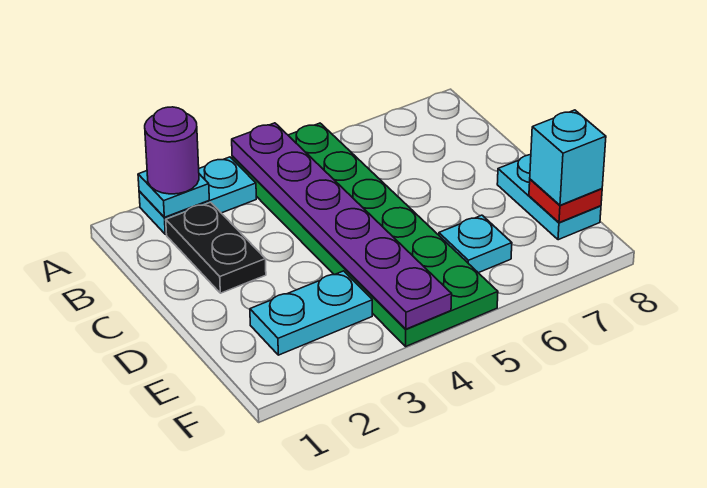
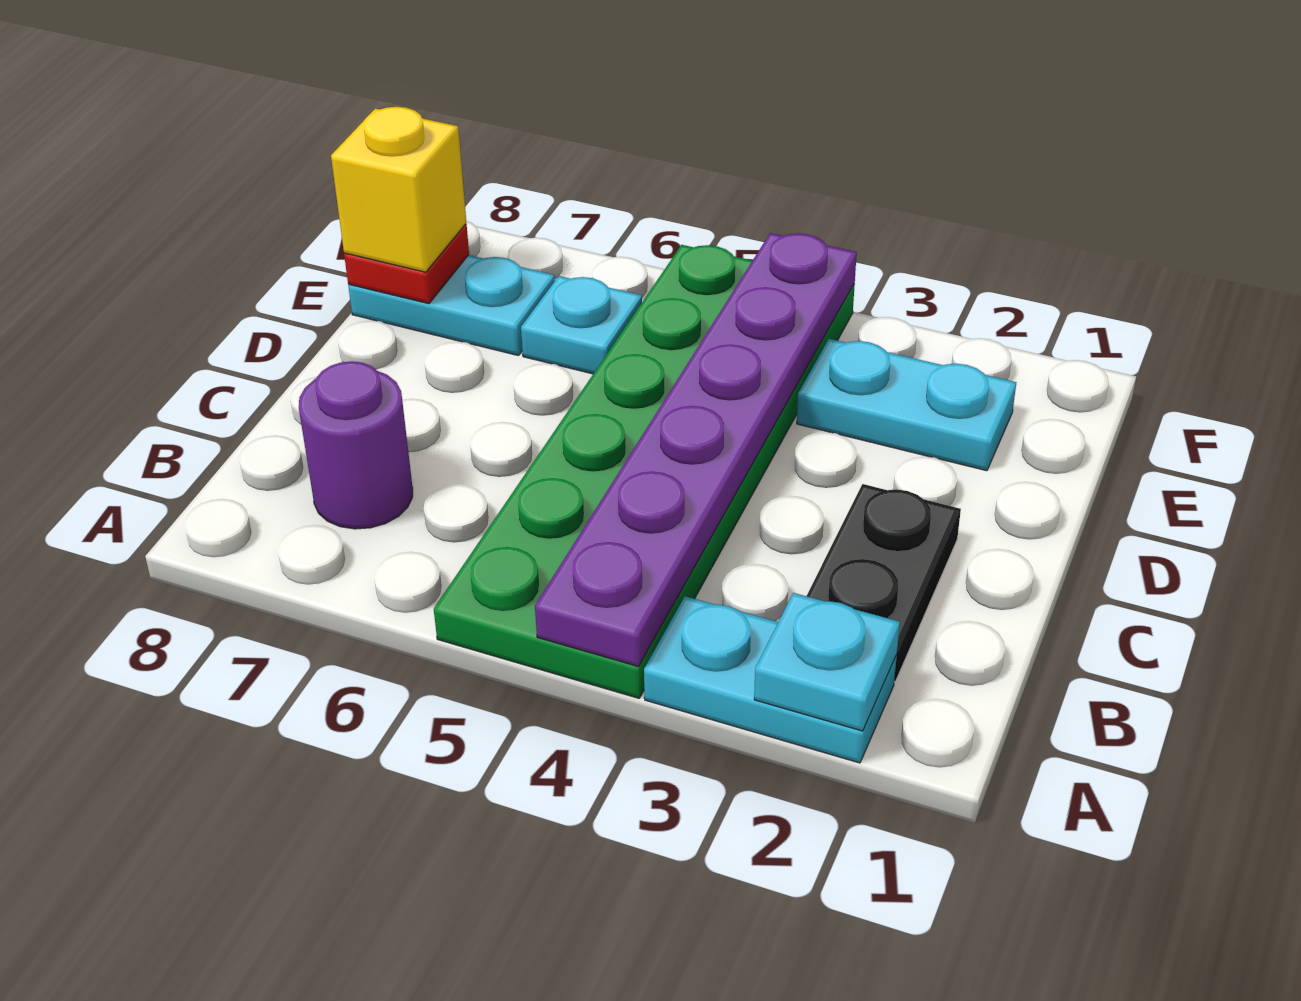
purple 1x1 round brick [145,107,199,194] -> purple 1x1 round brick moved to [299,361,413,529]
cyan 1x2 plate [497,155,601,240] -> cyan 1x2 plate turned to [348,255,555,356]
cyan 1x1 brick [530,110,606,205] -> yellow 1x1 brick [331,107,466,272]

